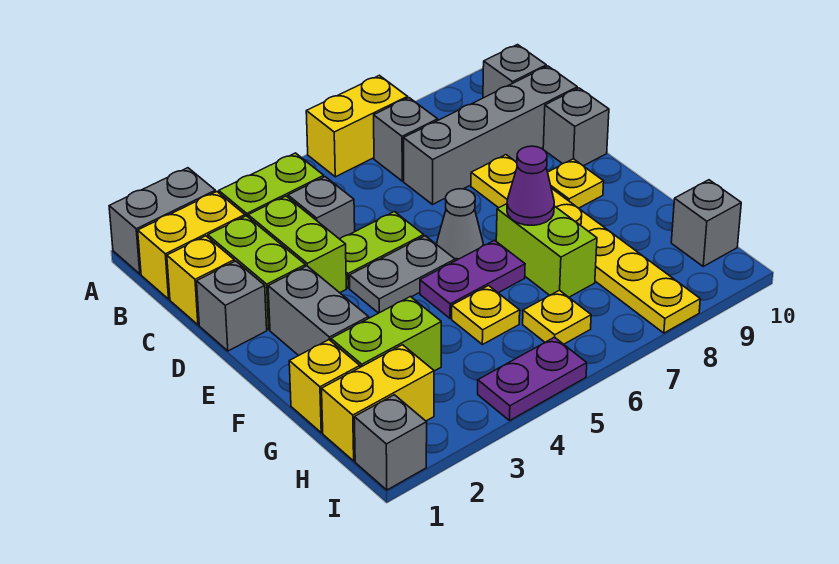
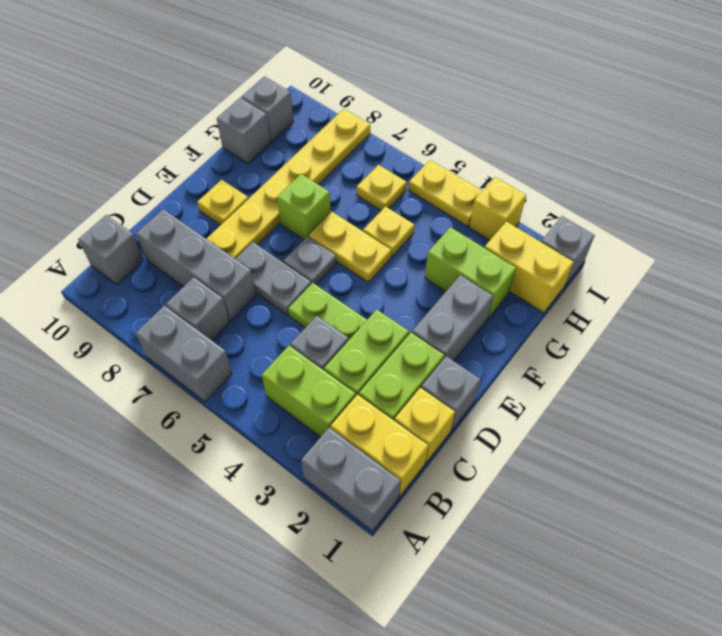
yellow 1x2 brick [306,75,408,177] -> grey 1x2 brick [136,305,232,402]
grey 1x4 brick [404,66,577,205] -> grey 1x3 brick [136,209,256,321]
grey 1x1 brick [543,88,609,166] -> grey 1x1 brick moved to [217,98,270,164]
grey 1x2 plate [350,236,455,313] -> grey 1x2 plate moved to [236,242,311,315]
grey 1x1 cone [437,189,483,261] -> grey 1x1 plate [284,236,337,285]
purple 1x2 plate [420,240,525,318] -> yellow 1x2 plate [309,212,391,282]
lime 1x2 brick [496,204,597,297] -> lime 1x1 brick [277,174,331,240]
purple 1x1 cone [507,146,554,225] -> none
yellow 1x1 brick [289,340,360,433] -> yellow 1x1 brick moved to [469,177,526,240]
purple 1x2 plate [478,337,587,421] -> yellow 1x2 plate [409,160,482,226]

